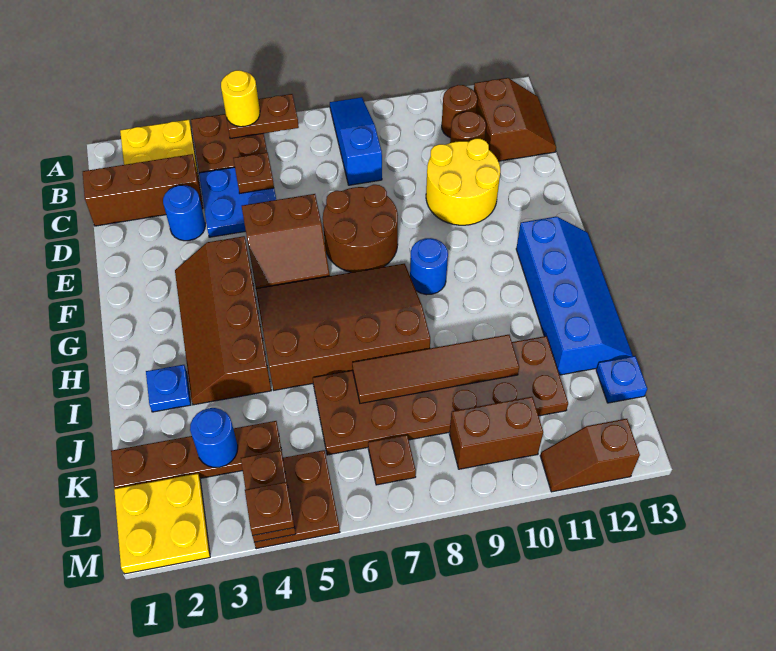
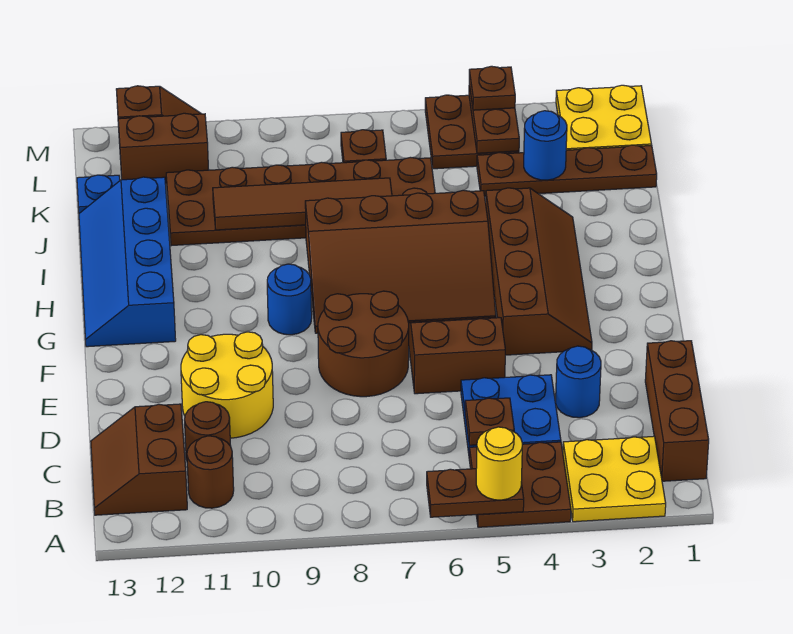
blue 1x3 slope [330,97,382,185] -> none
brown 1x3 brick [83,154,203,226] -> brown 1x3 brick turned to [645,341,709,481]
blue 1x1 plate [146,365,191,412] -> none
brown 1x2 brick [450,397,543,469] -> brown 1x2 brick moved to [118,113,209,184]

